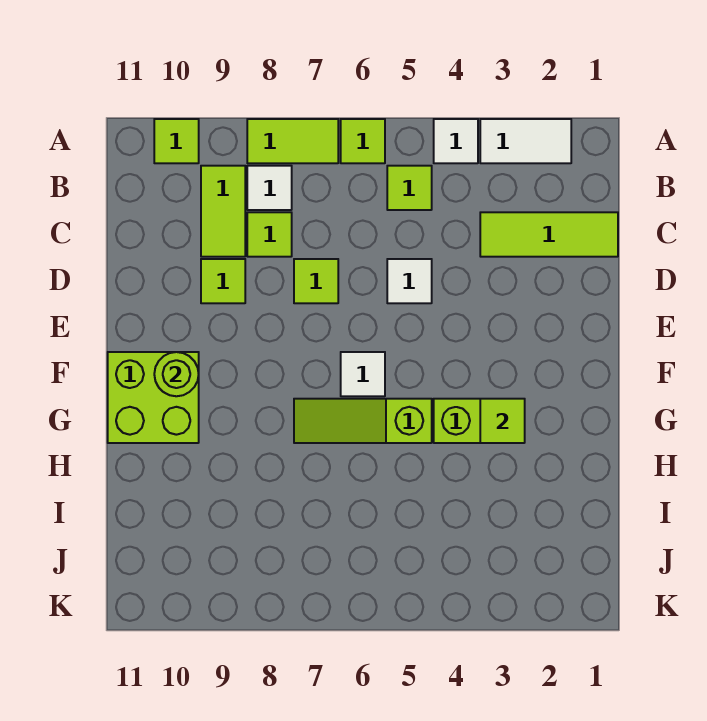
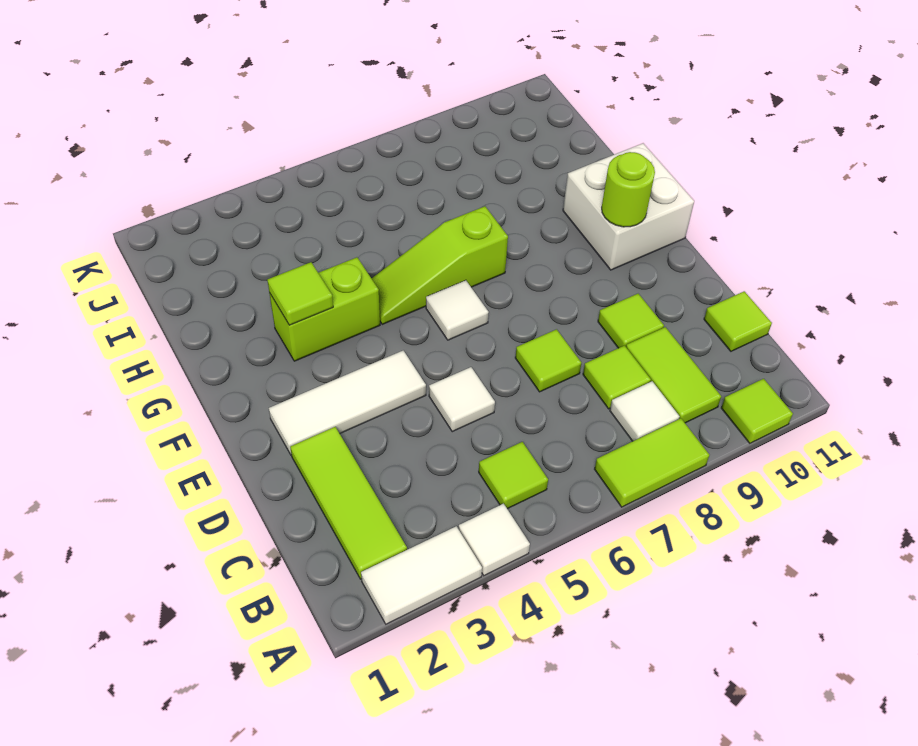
lime 1x1 tile [341,119,385,163] -> lime 1x1 tile moved to [704,291,772,351]
lime 1x3 tile [480,212,618,257] -> lime 1x3 tile turned to [290,427,407,579]
none -> white 1x3 tile [269,351,426,454]
lime 2x2 brick [108,352,199,443] -> white 2x2 brick [563,143,694,270]
lime 1x3 slope [294,399,432,443] -> lime 1x3 slope turned to [372,206,508,324]

